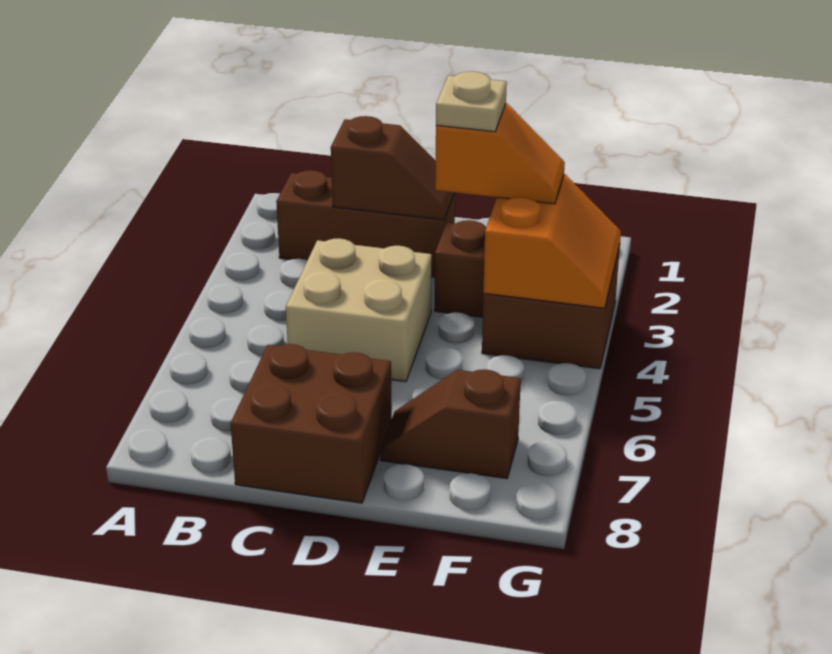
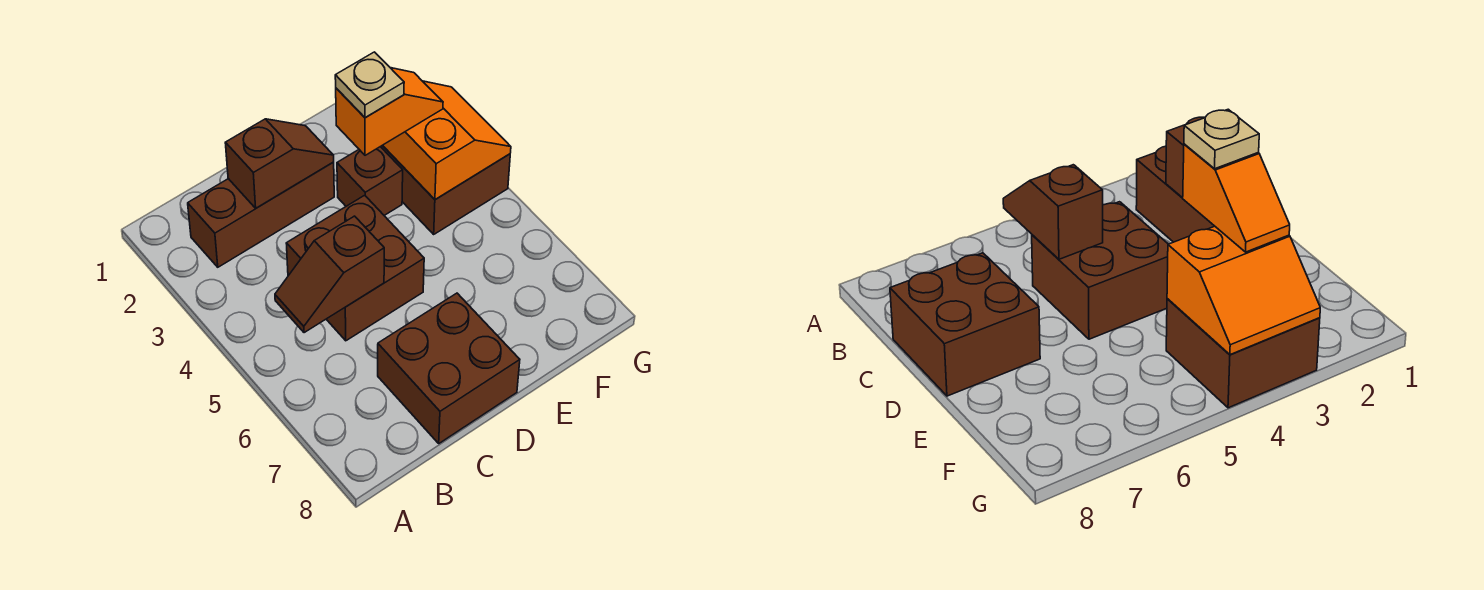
tan 2x2 brick [286,238,432,382] -> brown 2x2 brick [286,195,424,341]
brown 1x2 slope [381,369,521,479] -> brown 1x2 slope moved to [275,216,384,333]

